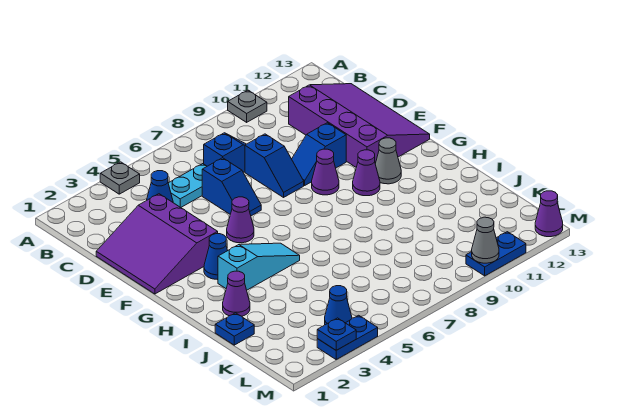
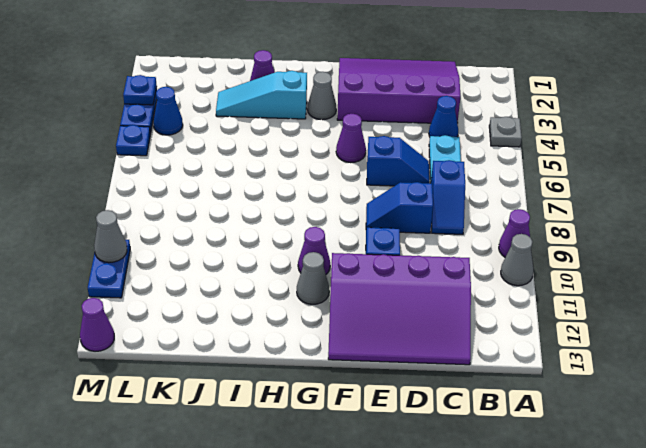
grey 1x1 plate [228,90,267,122] -> grey 1x1 cone [501,234,533,286]
purple 3x3 slope [96,194,218,294] -> purple 3x4 slope [337,58,461,123]
blue 1x2 slope [202,158,261,216] -> blue 1x2 slope turned to [367,136,429,186]
purple 1x1 cone [312,149,339,195] -> purple 1x1 cone moved to [499,209,530,257]
blue 1x1 cone [204,234,228,280] -> grey 1x1 cone [308,72,336,120]
cyan 1x3 slope [218,243,300,290] -> cyan 1x3 slope turned to [216,71,307,119]
blue 1x1 plate [215,313,254,345] -> blue 1x1 plate moved to [116,125,150,156]

